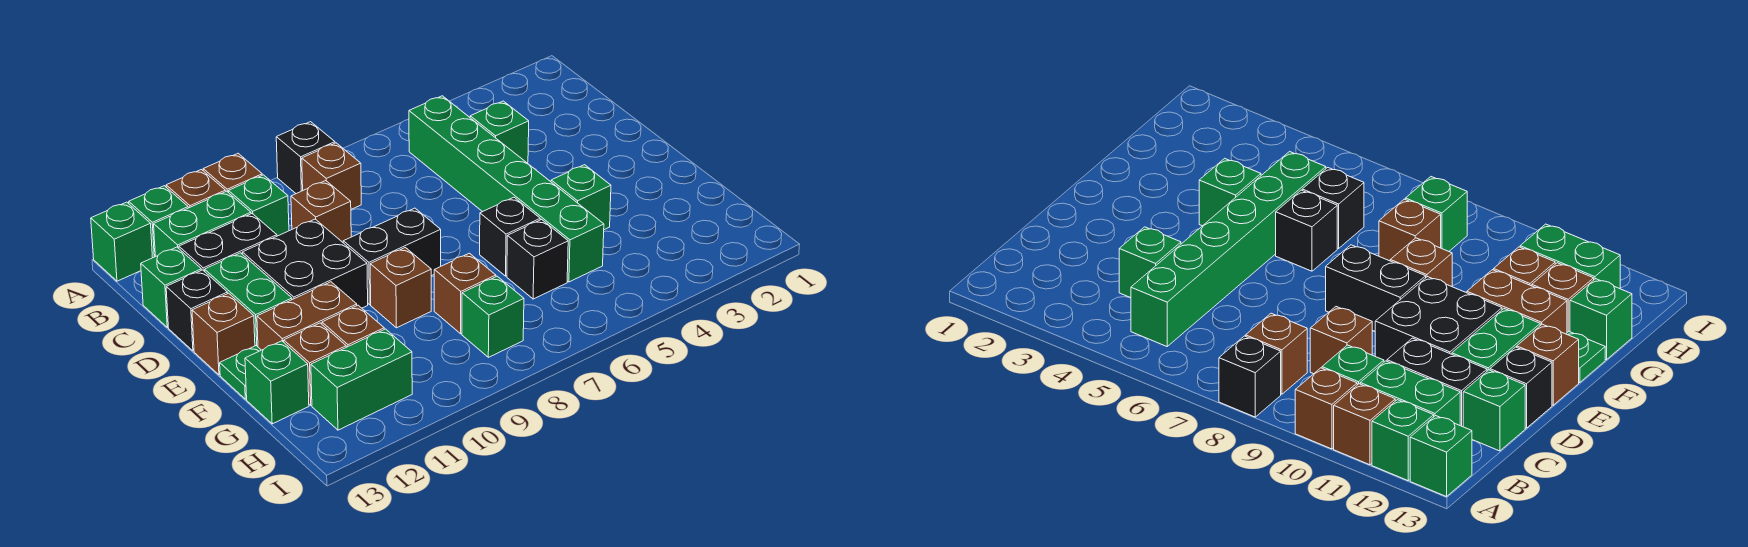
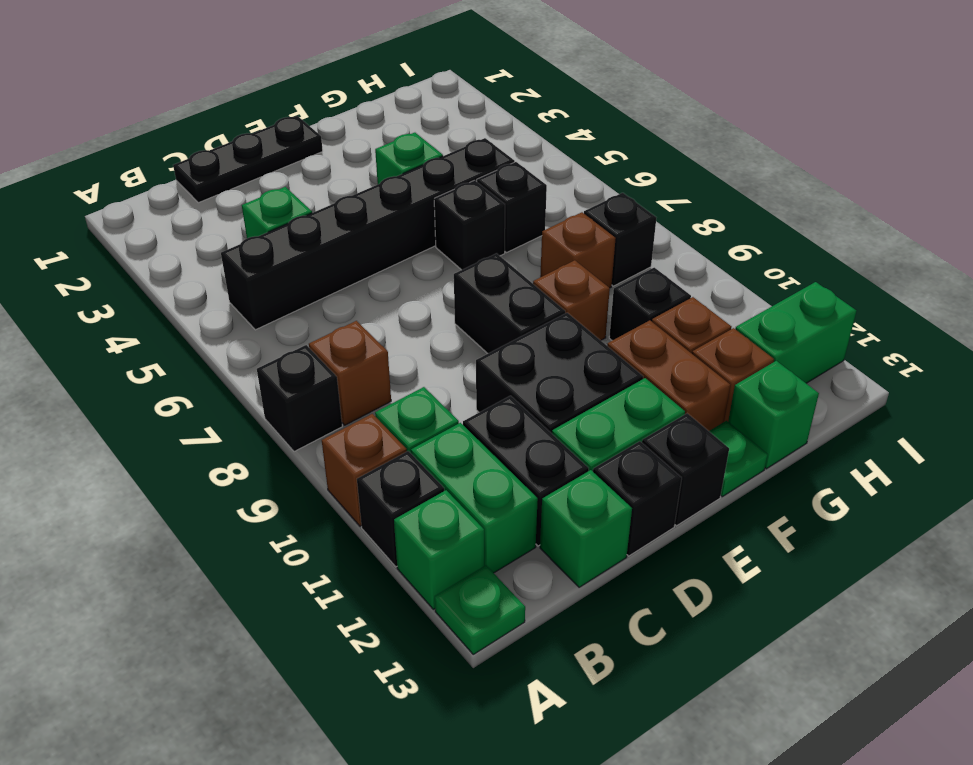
brown 1x1 brick [166,170,226,208] -> black 1x1 brick [357,451,444,567]
green 1x1 brick [91,202,153,281] -> green 1x1 plate [435,565,525,654]
green 1x6 brick [409,96,604,282] -> black 1x6 brick [221,138,515,330]
none -> black 1x3 plate [173,116,323,203]
brown 1x1 brick [291,181,351,242] -> none
brown 1x1 brick [192,293,255,375] -> black 1x1 brick [642,413,729,526]
none -> black 1x1 brick [609,268,691,340]
green 1x1 brick [462,276,524,357] -> black 1x1 brick [584,193,656,286]
green 1x2 brick [311,329,412,430] -> green 1x2 brick turned to [735,282,856,383]

